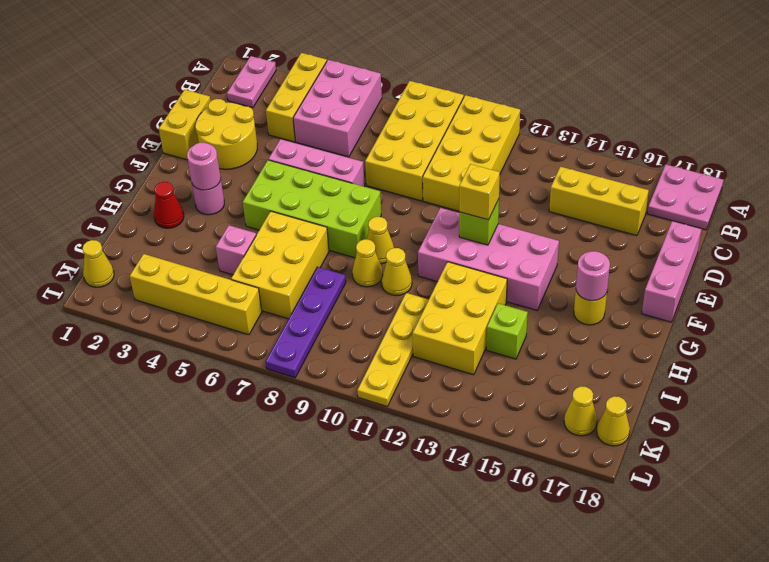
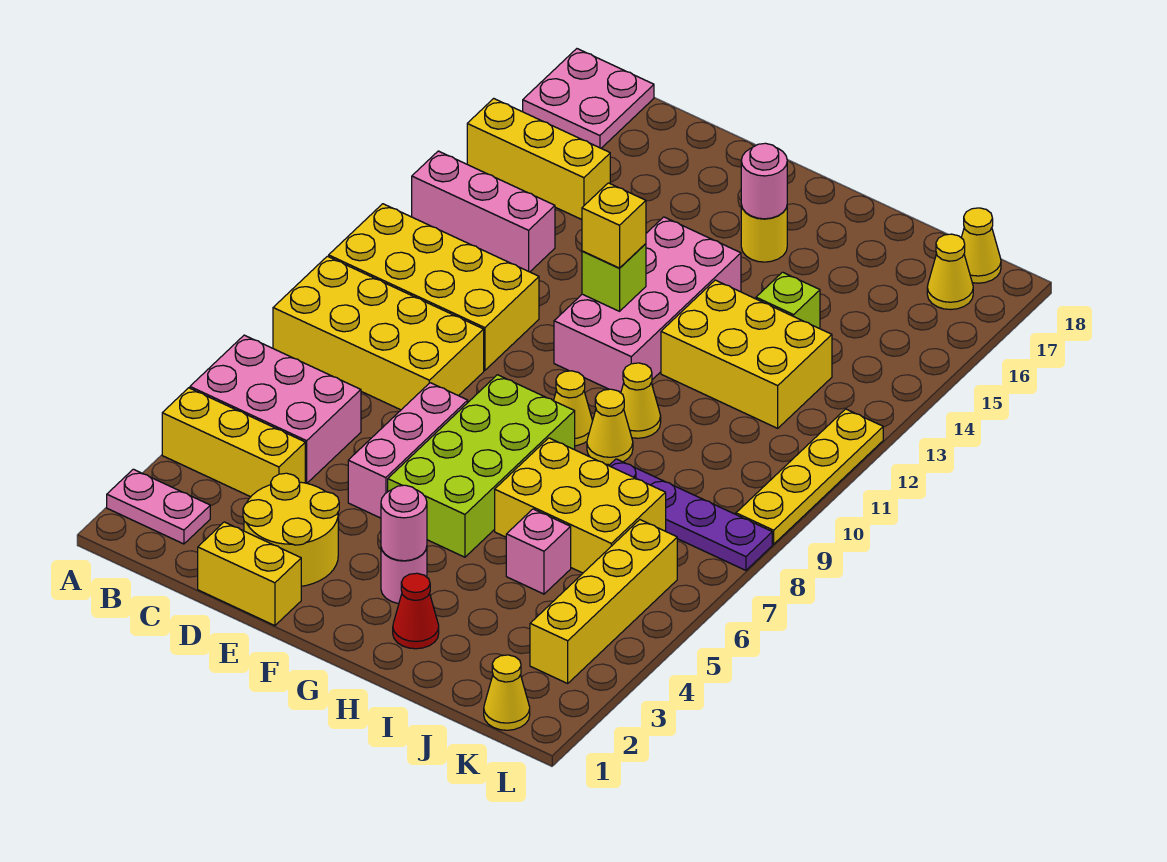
yellow 1x3 brick [549,167,649,236] -> yellow 1x3 brick turned to [467,98,610,220]
pink 1x3 brick [642,221,701,322] -> pink 1x3 brick moved to [412,151,555,272]
yellow 1x4 plate [357,293,429,406] -> yellow 1x4 plate turned to [736,409,883,544]

